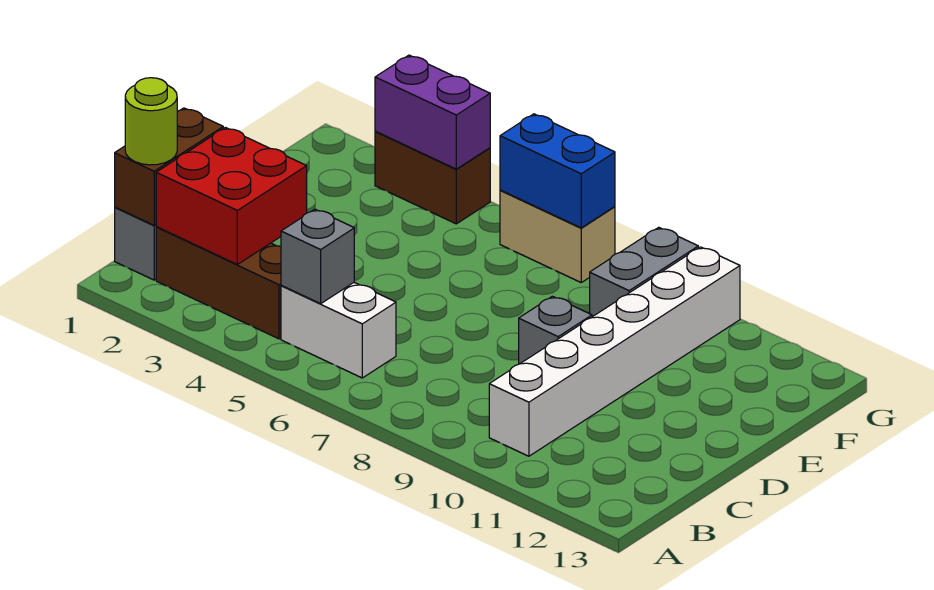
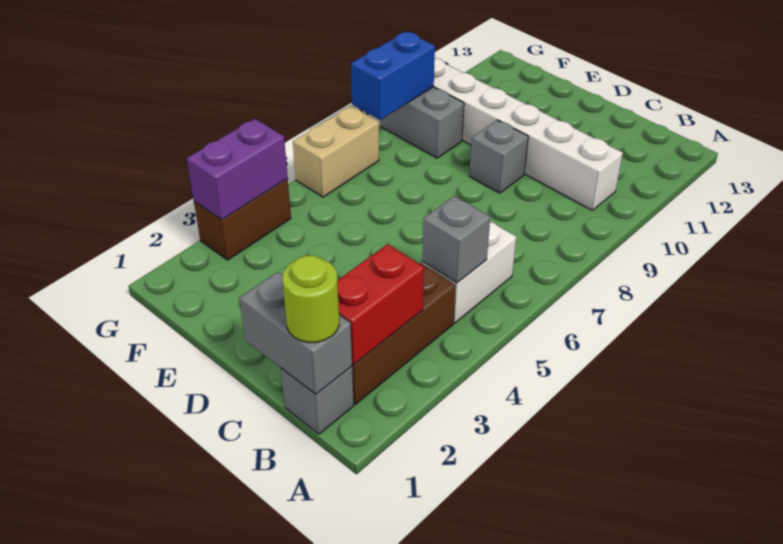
brown 1x2 brick [115,108,223,225] -> grey 1x2 brick [239,272,352,394]
red 2x2 brick [156,128,307,264] -> red 1x2 brick [337,244,424,364]
blue 1x2 brick [500,114,615,228] -> blue 1x2 brick moved to [351,32,435,120]

